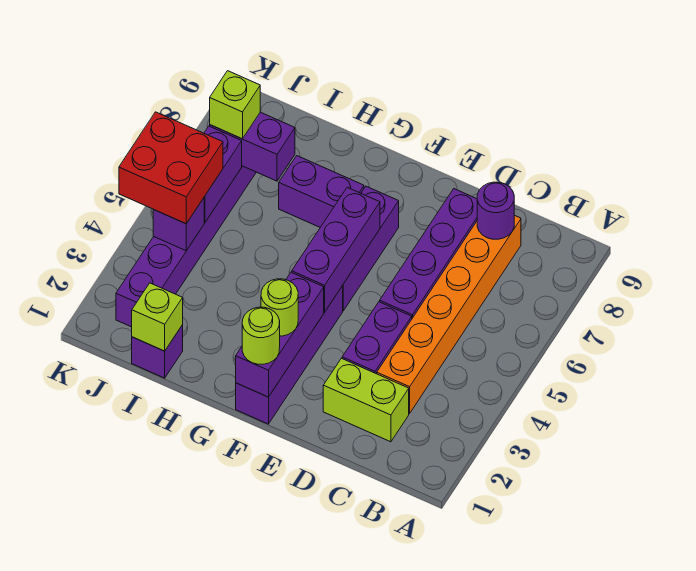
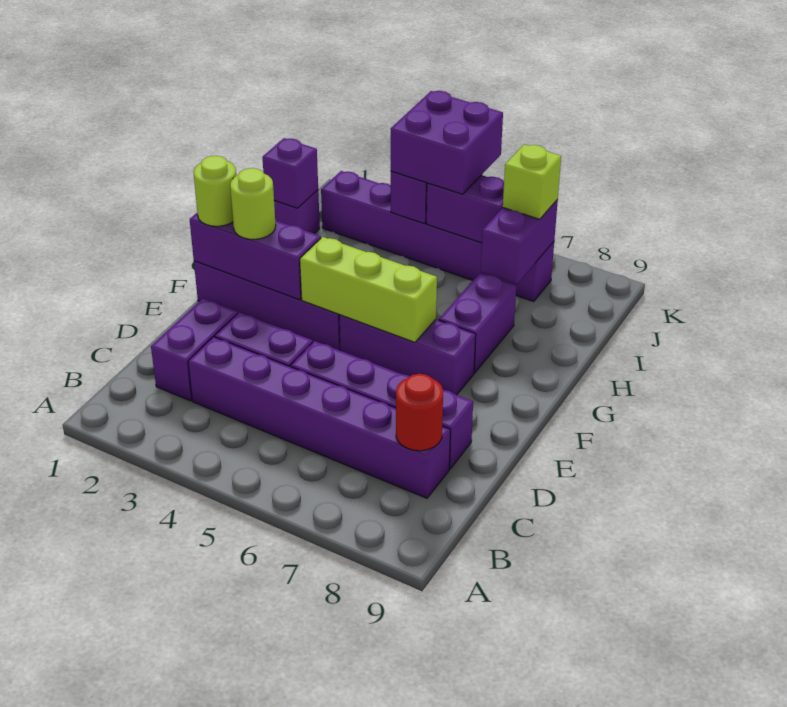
lime 1x2 brick [323,358,409,442] -> purple 1x2 brick [151,298,237,401]
orange 1x6 brick [377,215,521,413] -> purple 1x6 brick [188,337,450,498]
purple 1x1 round brick [477,182,514,239] -> red 1x1 round brick [396,374,443,451]
purple 1x3 brick [292,187,380,312] -> lime 1x3 brick [300,237,437,342]
lime 1x1 brick [132,283,183,351] -> purple 1x1 brick [262,138,318,208]
red 2x2 brick [119,112,223,224] -> purple 2x2 brick [391,91,503,194]

